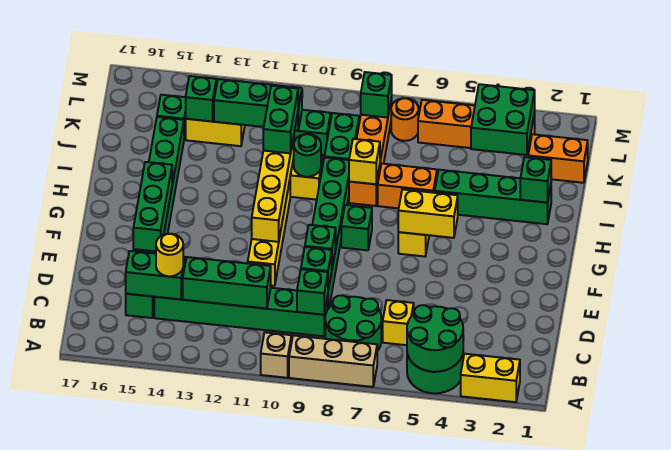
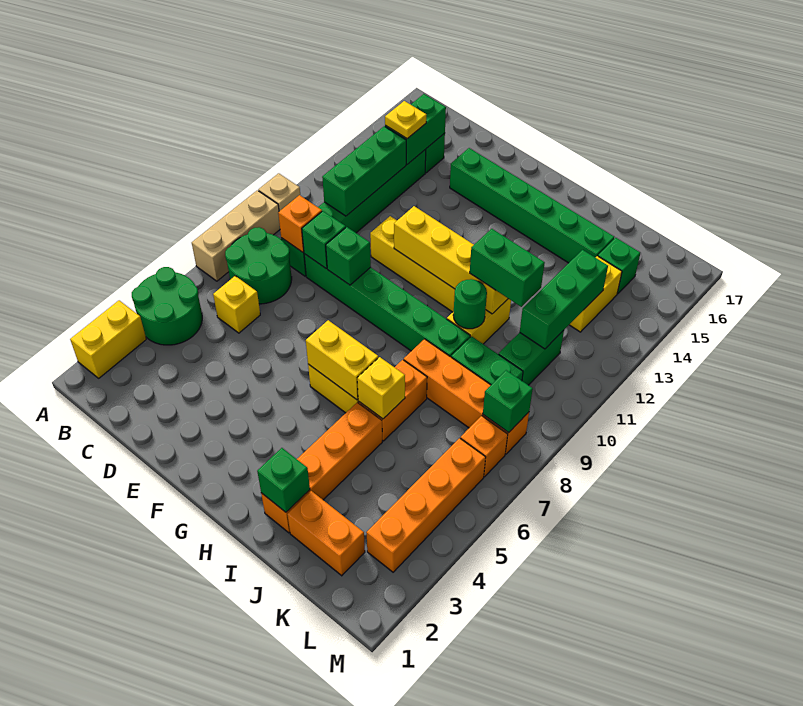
green 2x2 round brick [407,305,463,372] -> none
green 1x1 brick [297,269,328,315] -> orange 1x1 brick [278,195,322,252]
yellow 1x1 round brick [156,234,183,276] -> yellow 1x1 plate [385,101,426,139]
green 1x3 brick [133,162,172,251] -> none
yellow 1x2 brick [398,189,458,238] -> yellow 1x2 brick turned to [306,320,378,400]
green 1x1 brick [341,205,372,250] -> none
green 1x4 brick [435,170,551,224] -> orange 1x4 brick [261,402,382,533]
yellow 1x1 brick [349,139,380,184] -> yellow 1x1 brick moved to [357,357,405,419]
orange 1x2 brick [528,134,588,183] -> orange 1x2 brick turned to [287,491,365,576]
green 2x2 brick [471,84,535,155] -> none
green 1x1 brick [186,76,216,121] -> none
orange 1x1 round brick [391,98,418,141] -> orange 1x1 brick [460,416,508,477]

